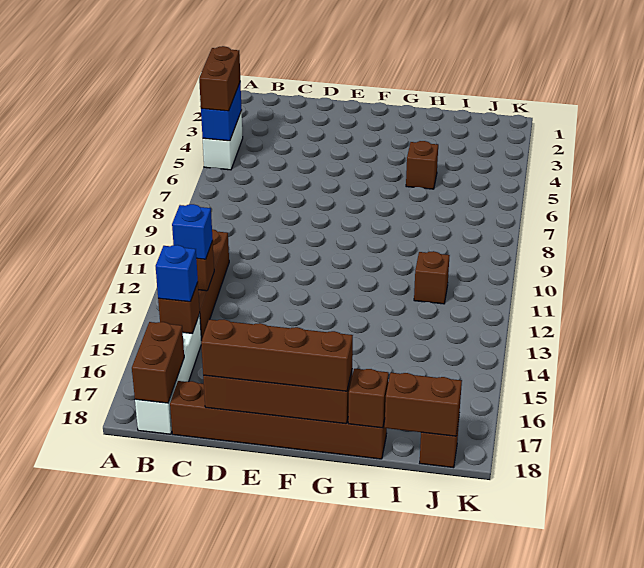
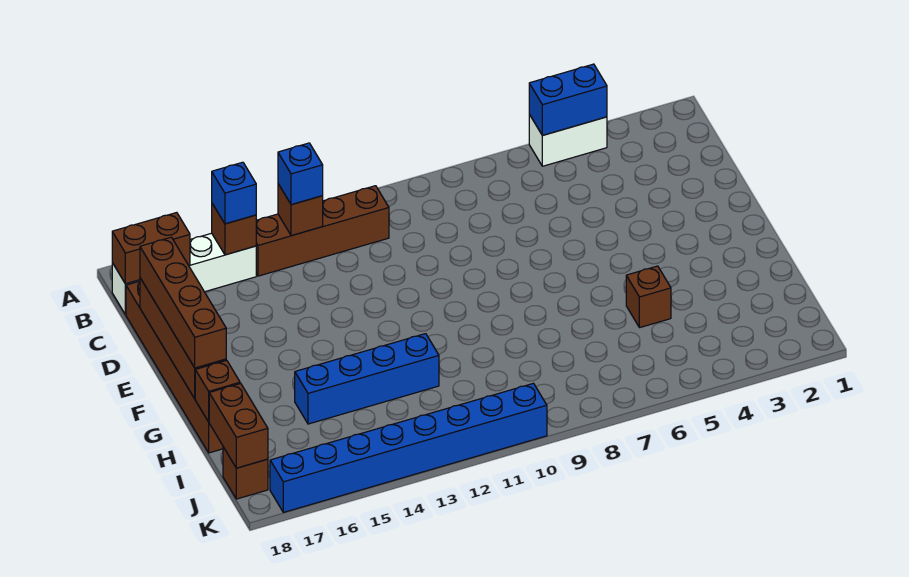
brown 1x2 brick [199,46,240,111] -> none
none -> blue 1x4 brick [295,334,439,424]
brown 1x1 brick [414,251,450,304] -> none
none -> blue 1x8 brick [270,383,547,512]

